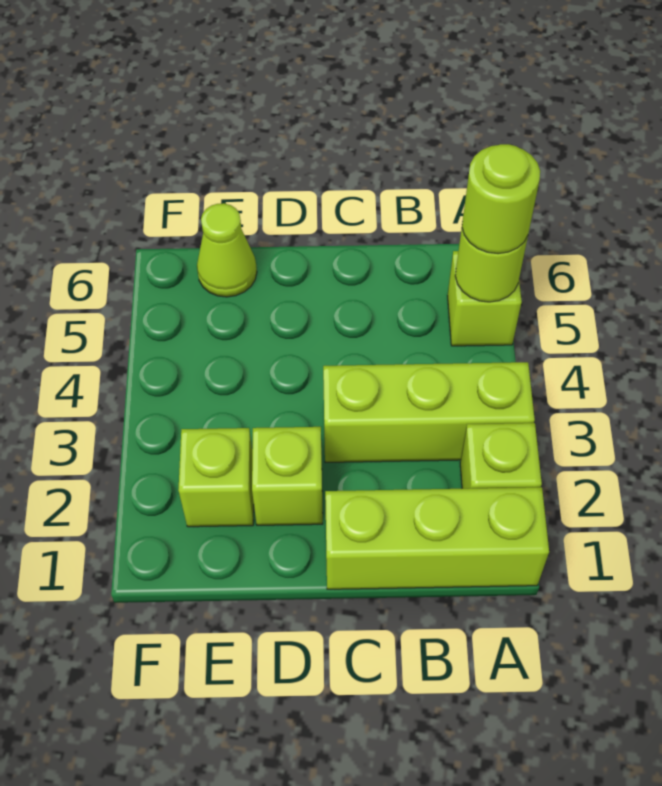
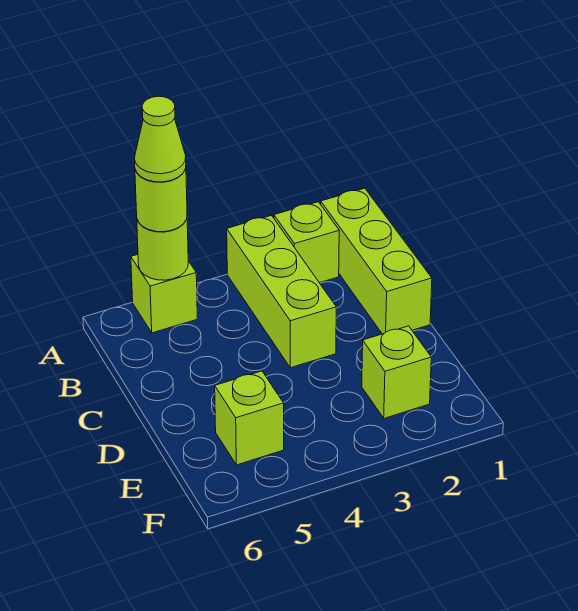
lime 1x1 brick [252,427,323,525] -> lime 1x1 brick moved to [215,371,284,465]
lime 1x1 cone [197,203,257,297] -> lime 1x1 cone moved to [135,96,186,182]

